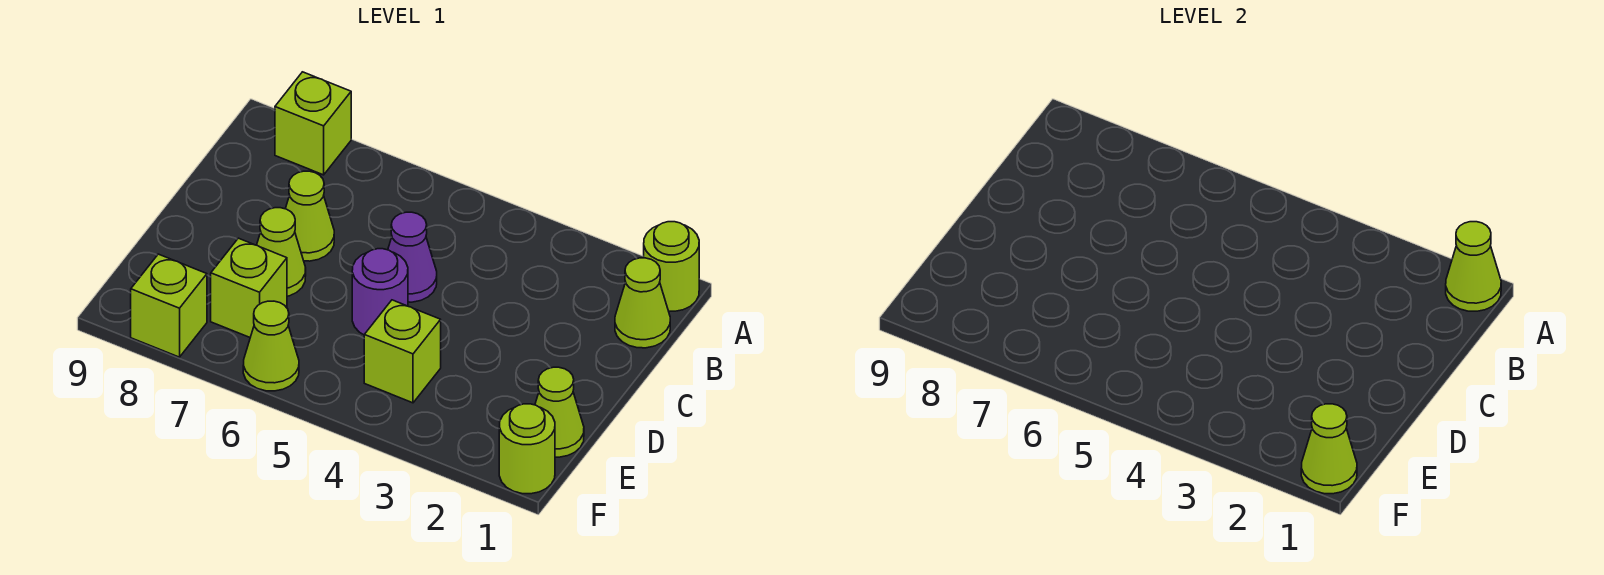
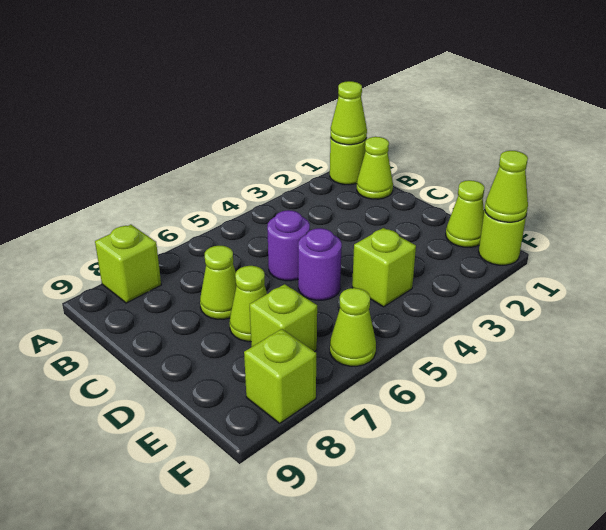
purple 1x1 cone [388,212,437,302] -> purple 1x1 round brick [267,210,310,281]

